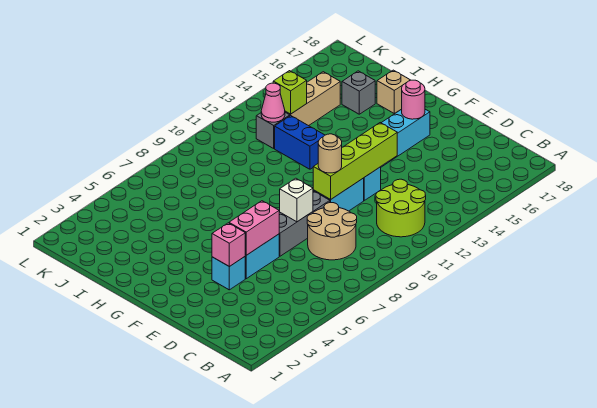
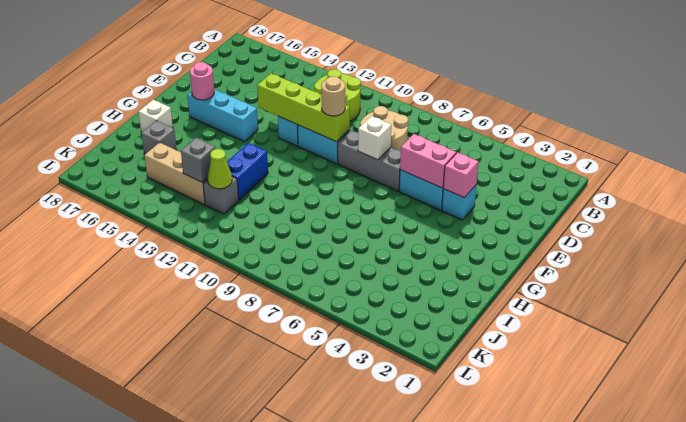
tan 1x1 brick [377,70,410,114] -> white 1x1 brick [139,100,173,133]
pink 1x1 cone [261,83,285,122] -> lime 1x1 cone [208,149,232,189]
lime 1x1 brick [273,71,307,114] -> grey 1x1 brick [181,138,215,182]

